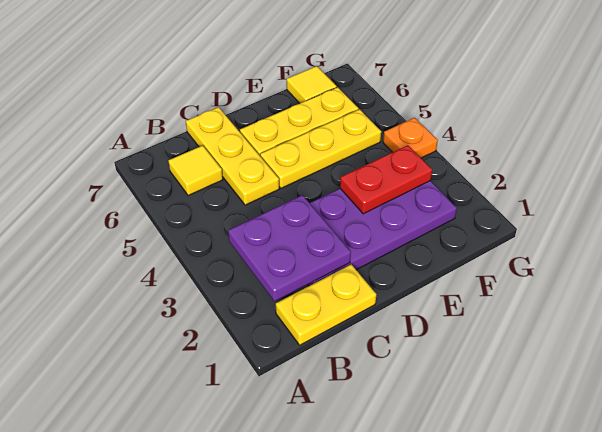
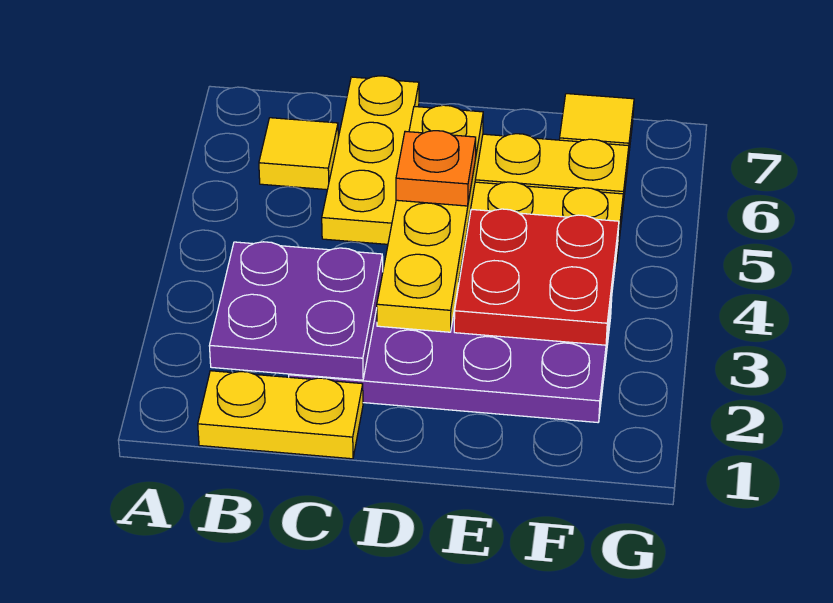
none -> yellow 1x4 plate [377,105,483,332]
red 1x2 plate [340,145,432,214] -> red 2x2 plate [454,209,619,345]
orange 1x1 plate [383,118,438,158] -> orange 1x1 plate moved to [396,131,476,206]

